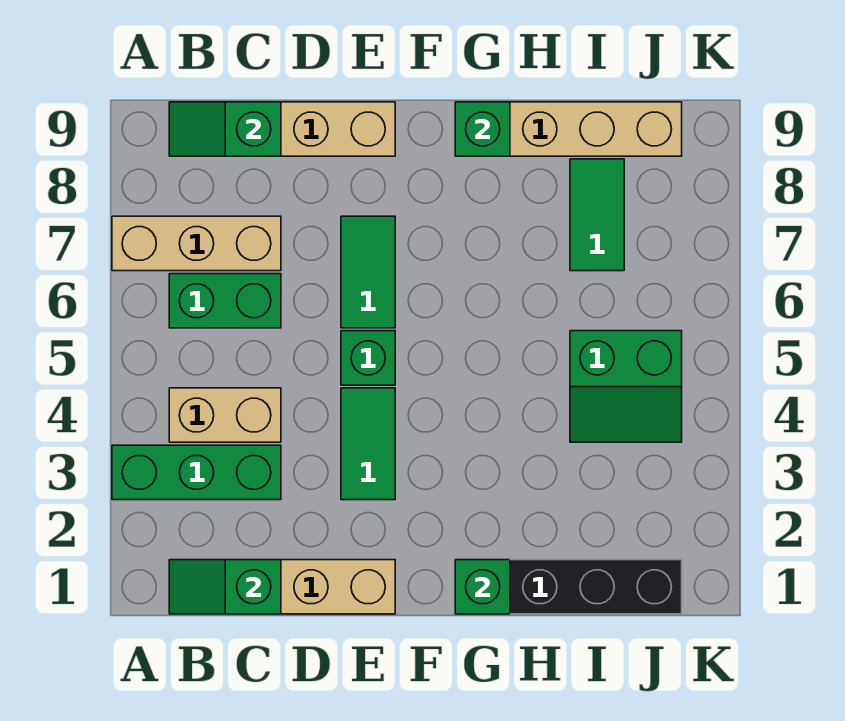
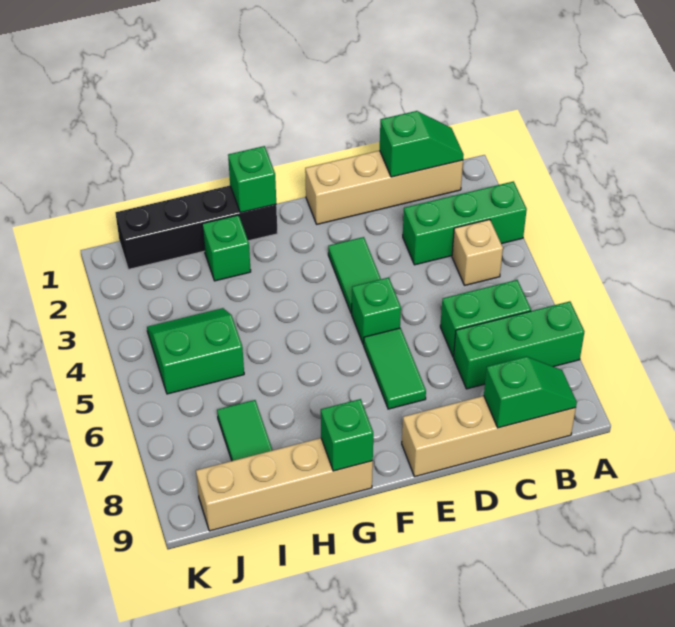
tan 1x3 brick [112,216,281,271] -> green 1x3 brick [454,301,584,389]
tan 1x2 brick [169,388,281,442] -> tan 1x1 brick [452,219,503,285]
none -> green 1x1 brick [202,215,251,281]

